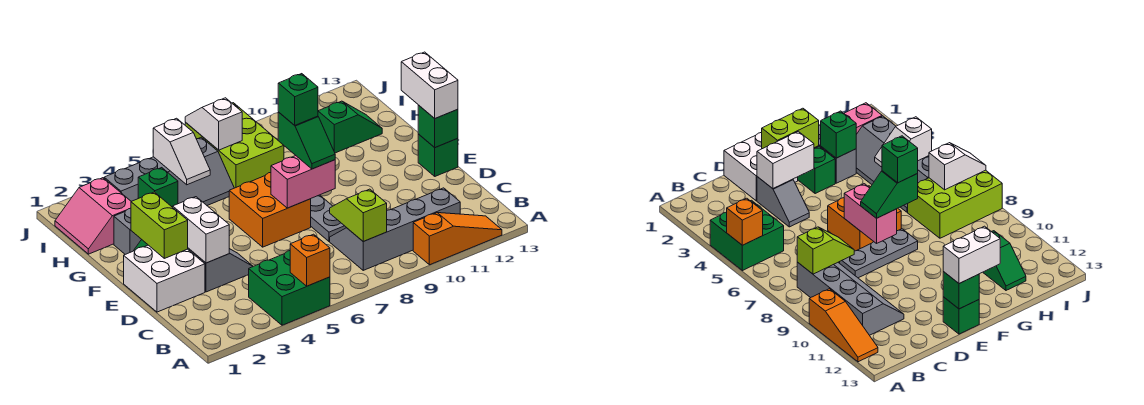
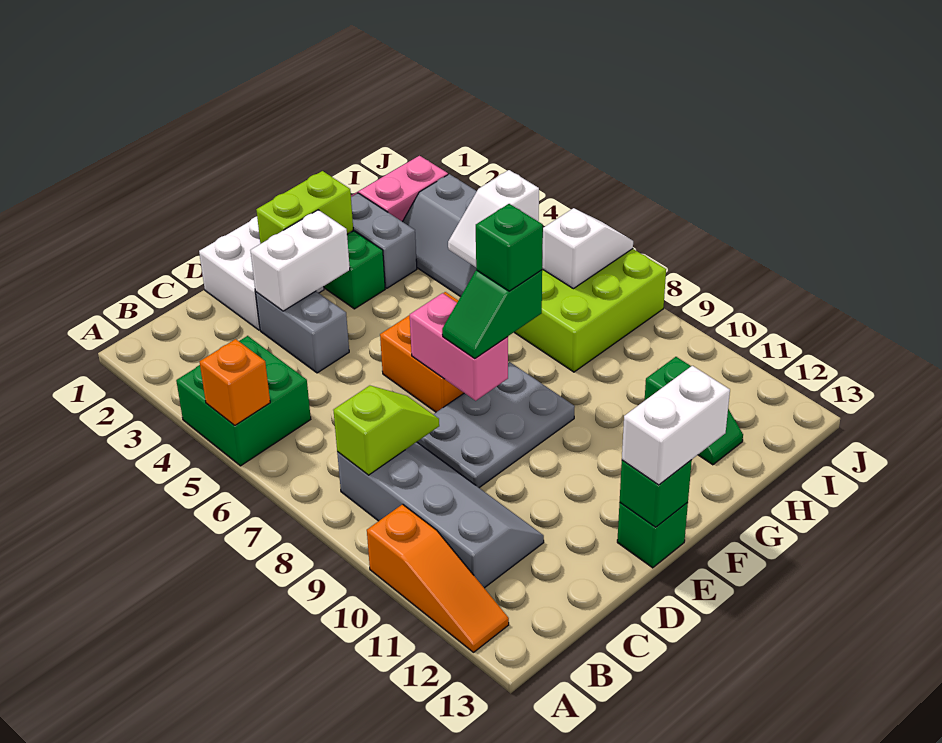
grey 1x2 slope [190,249,253,292] -> grey 1x2 brick [256,291,349,373]
grey 1x3 plate [311,195,346,241] -> grey 2x3 plate [417,362,575,488]
green 1x1 brick [138,168,178,207] -> none

